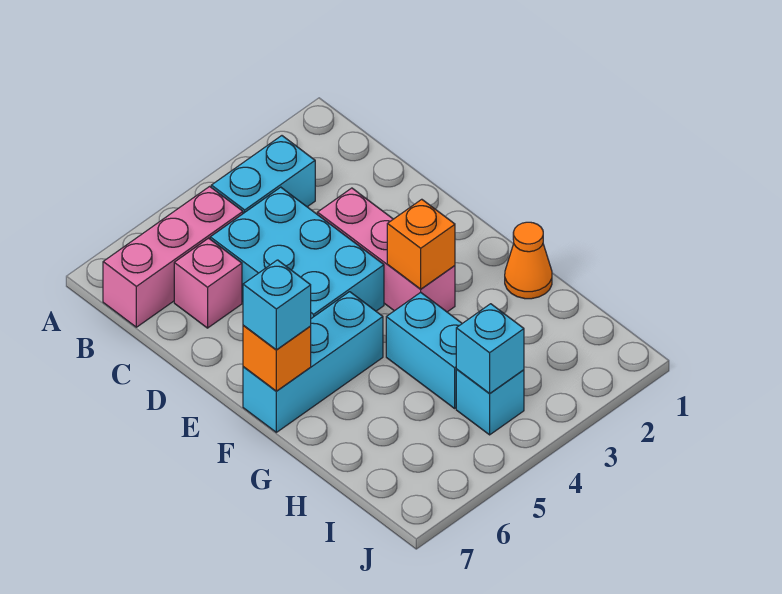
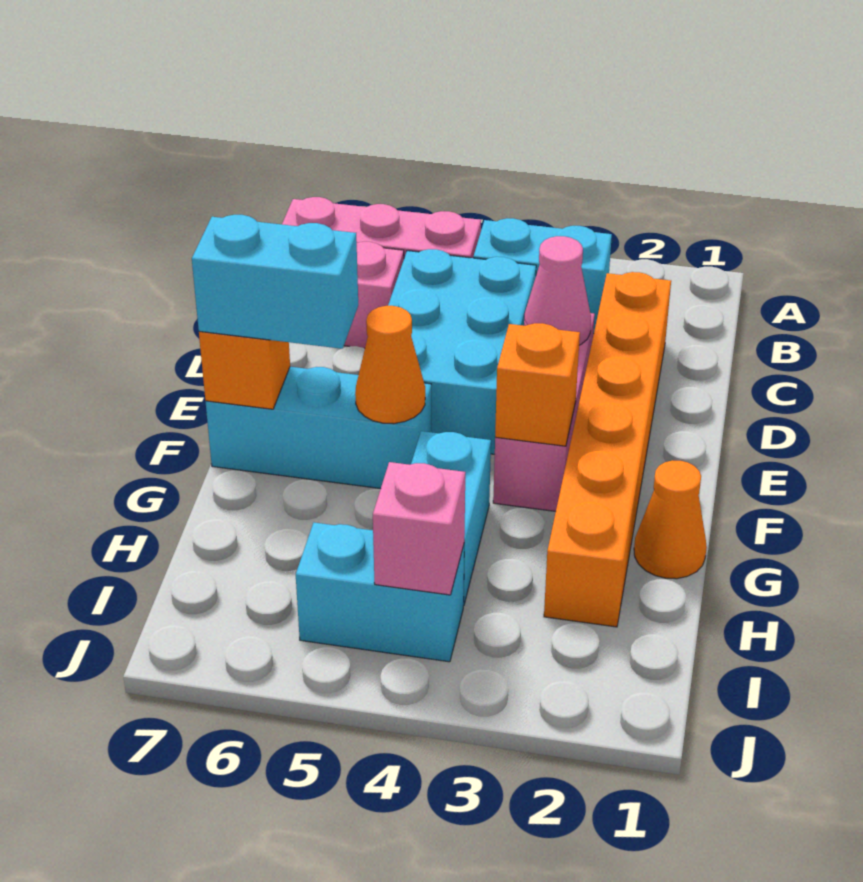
none -> orange 1x6 brick [544,272,671,627]
none -> pink 1x1 cone [524,236,591,345]
none -> orange 1x1 cone [355,306,425,424]
cyan 1x1 brick [243,260,311,350] -> cyan 1x2 brick [192,215,358,349]
cyan 1x1 brick [456,369,524,435] -> cyan 1x2 brick [296,523,464,662]
cyan 1x1 brick [456,304,524,394] -> pink 1x1 brick [373,462,465,595]

